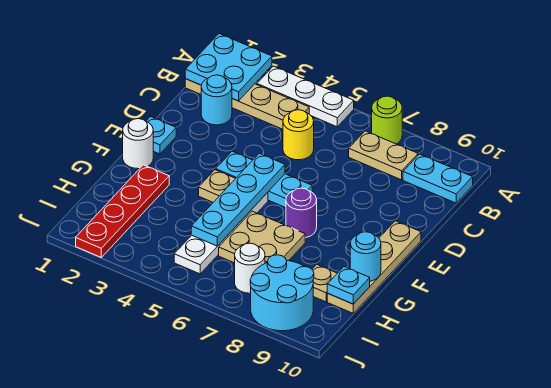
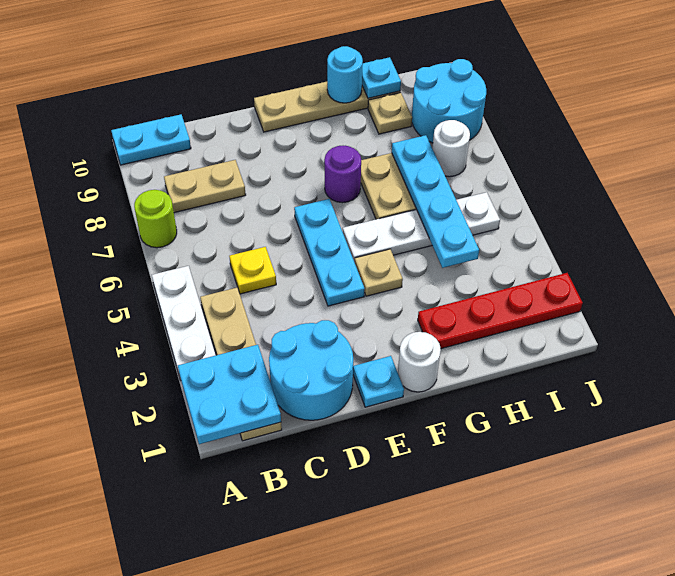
tan 1x2 plate [349,131,418,180] -> tan 1x2 plate turned to [164,160,246,213]
cyan 1x2 plate [403,154,473,203] -> cyan 1x2 plate turned to [111,114,191,165]
cyan 1x1 round brick [201,75,232,125] -> cyan 2x2 round brick [269,320,353,420]
yellow 1x1 round brick [283,110,314,160] -> yellow 1x1 plate [229,247,276,294]
cyan 1x4 plate [191,153,285,246] -> cyan 1x4 plate turned to [392,135,479,268]

